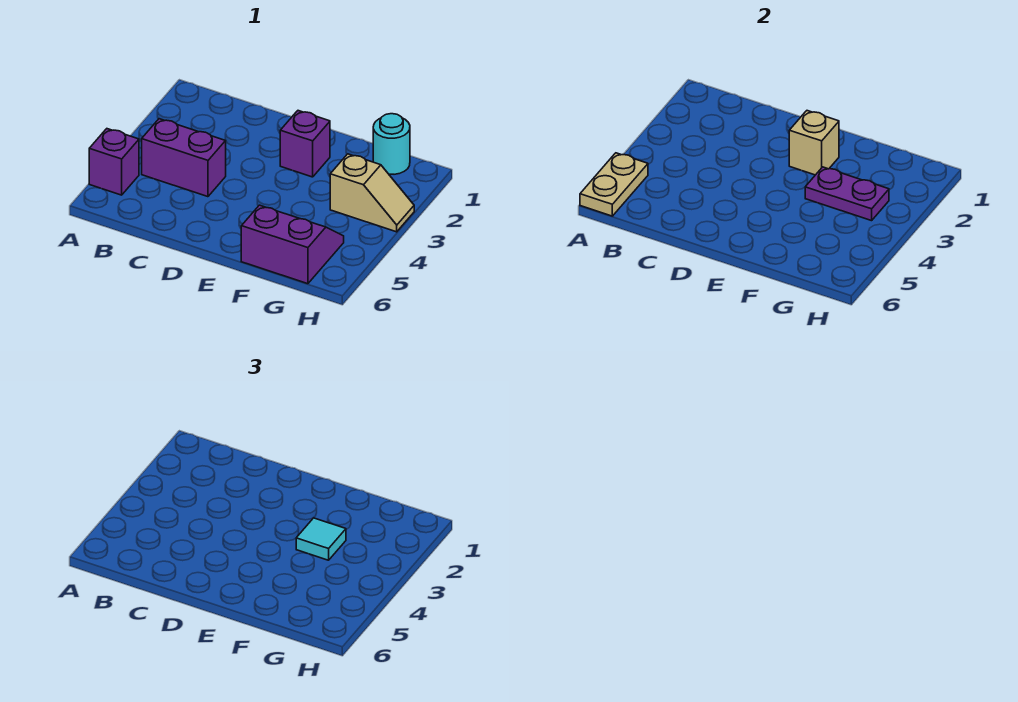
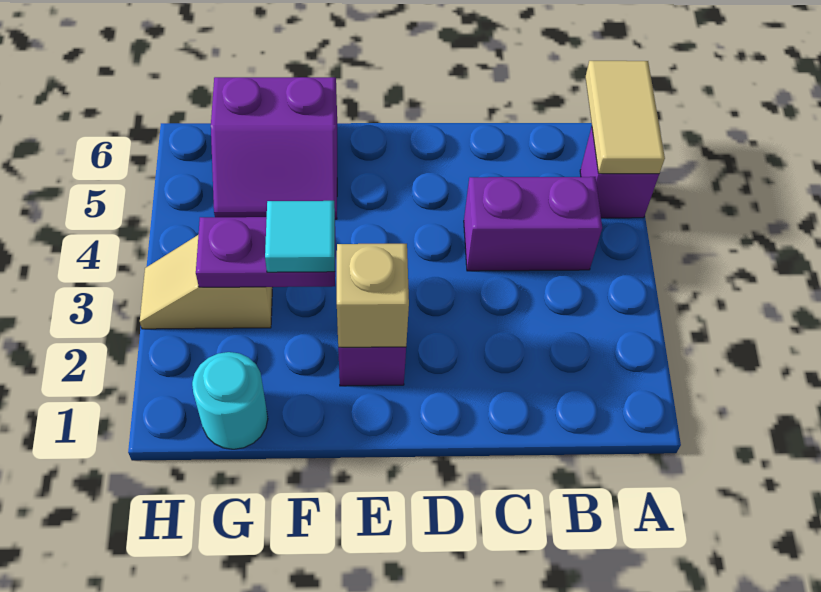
tan 1x2 plate [580,153,648,216] -> tan 1x2 tile [585,61,665,174]

